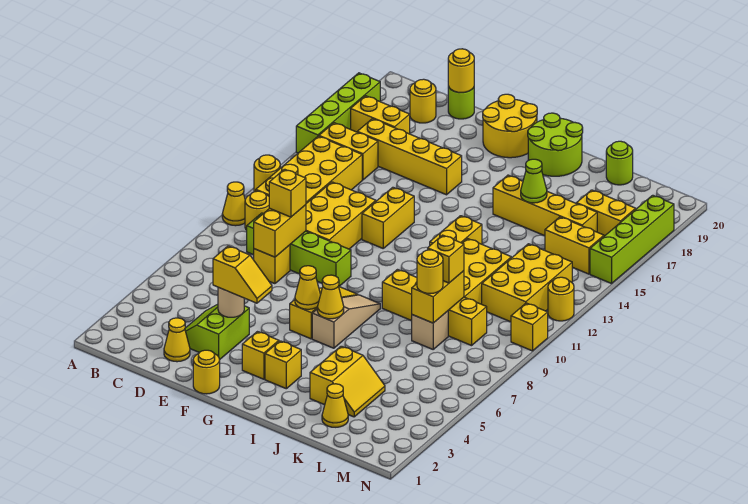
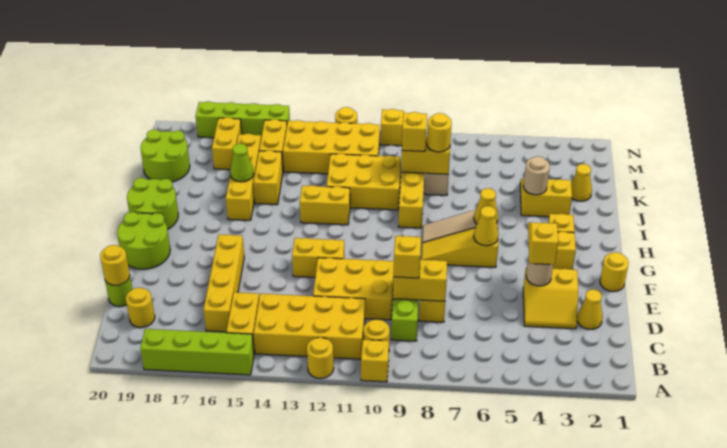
yellow 1x1 cone [222,182,245,226] -> yellow 1x1 brick [361,339,389,382]
yellow 1x2 brick [351,96,410,134] -> yellow 1x2 brick moved to [253,150,283,205]
lime 2x2 slope [185,304,249,359] -> yellow 2x2 slope [523,267,578,329]
yellow 2x2 round brick [483,94,537,158] -> lime 2x2 round brick [117,212,170,269]
none -> tan 1x1 round brick [523,156,550,195]
lime 1x1 round brick [606,141,633,185] -> lime 2x2 round brick [141,130,190,182]
yellow 2x3 brick [482,244,572,322] -> yellow 2x4 brick [283,120,380,174]

